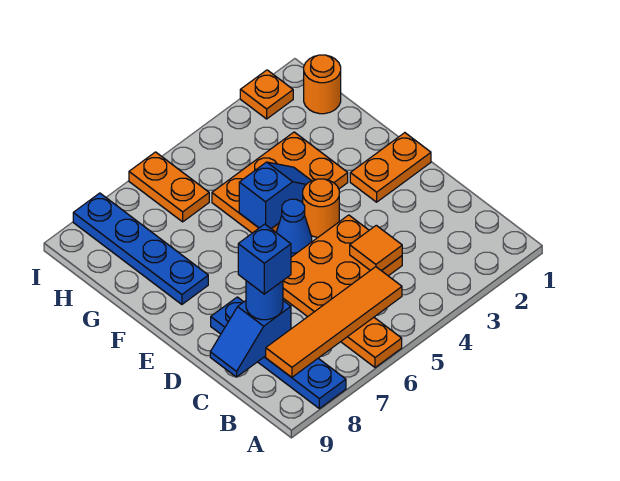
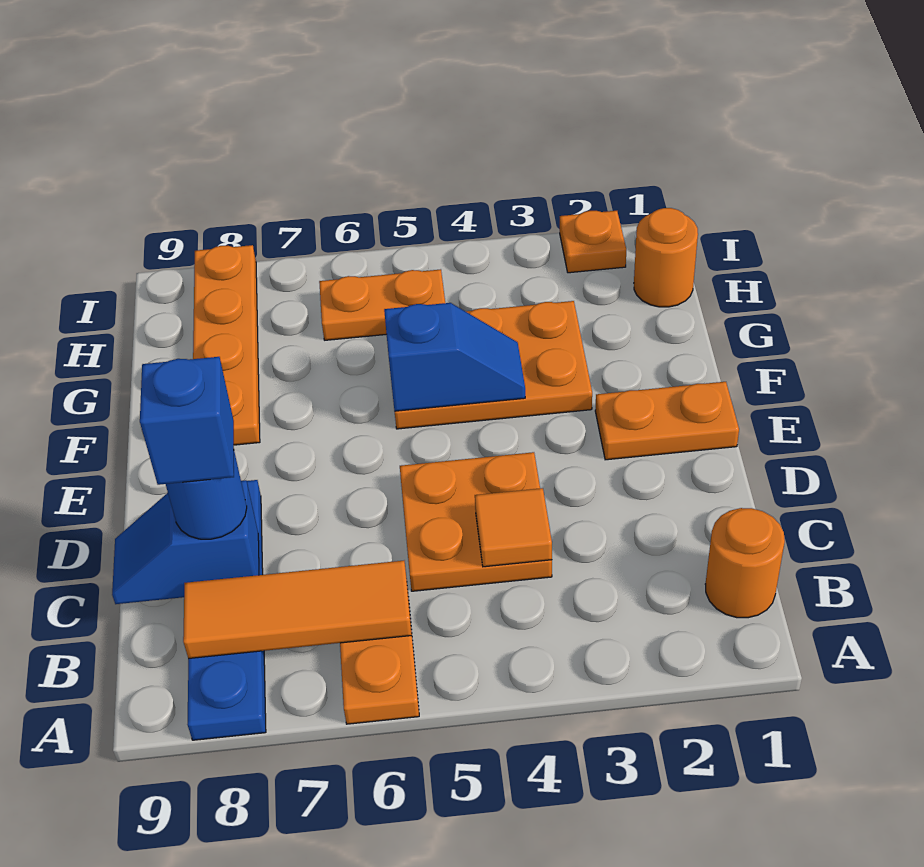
orange 1x4 tile [266,267,402,377] -> orange 1x3 tile [183,561,412,659]
orange 2x3 plate [283,215,402,317] -> orange 2x2 plate [400,452,552,591]
orange 1x1 round brick [303,179,339,237] -> orange 1x1 round brick moved to [705,508,785,618]
blue 1x1 cone [276,199,312,257] -> none
blue 1x4 plate [73,193,208,304] -> orange 1x4 plate [193,245,260,445]
orange 1x2 plate [129,152,209,222] -> orange 1x2 plate turned to [319,269,445,340]

